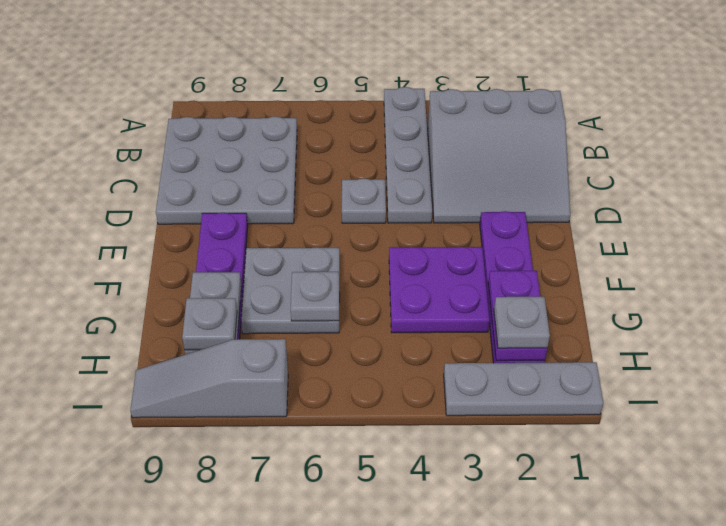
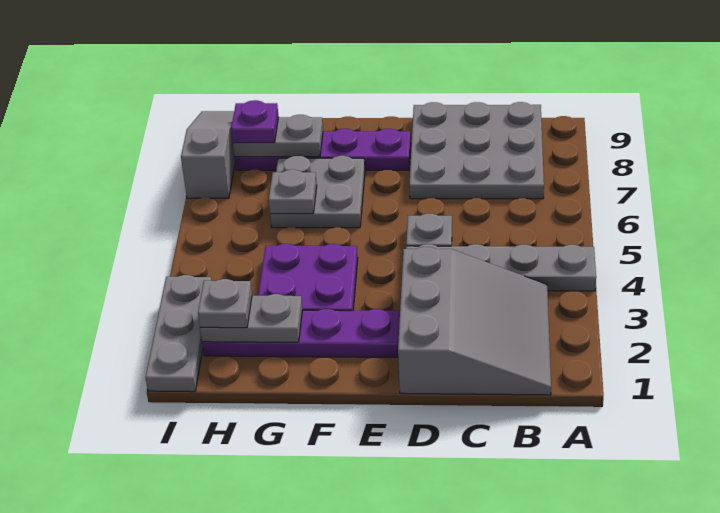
grey 3x3 slope [428,89,570,223] -> grey 3x3 slope turned to [398,247,551,395]
purple 1x2 plate [488,271,547,361] -> grey 1x2 plate [200,294,302,342]
grey 1x1 plate [182,298,237,350] -> purple 1x1 plate [231,100,279,143]

